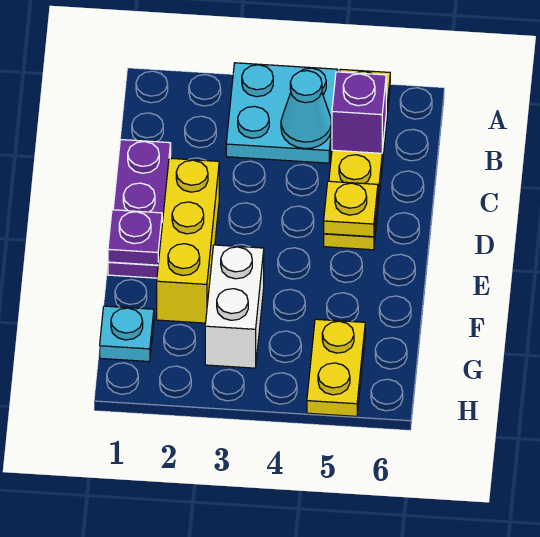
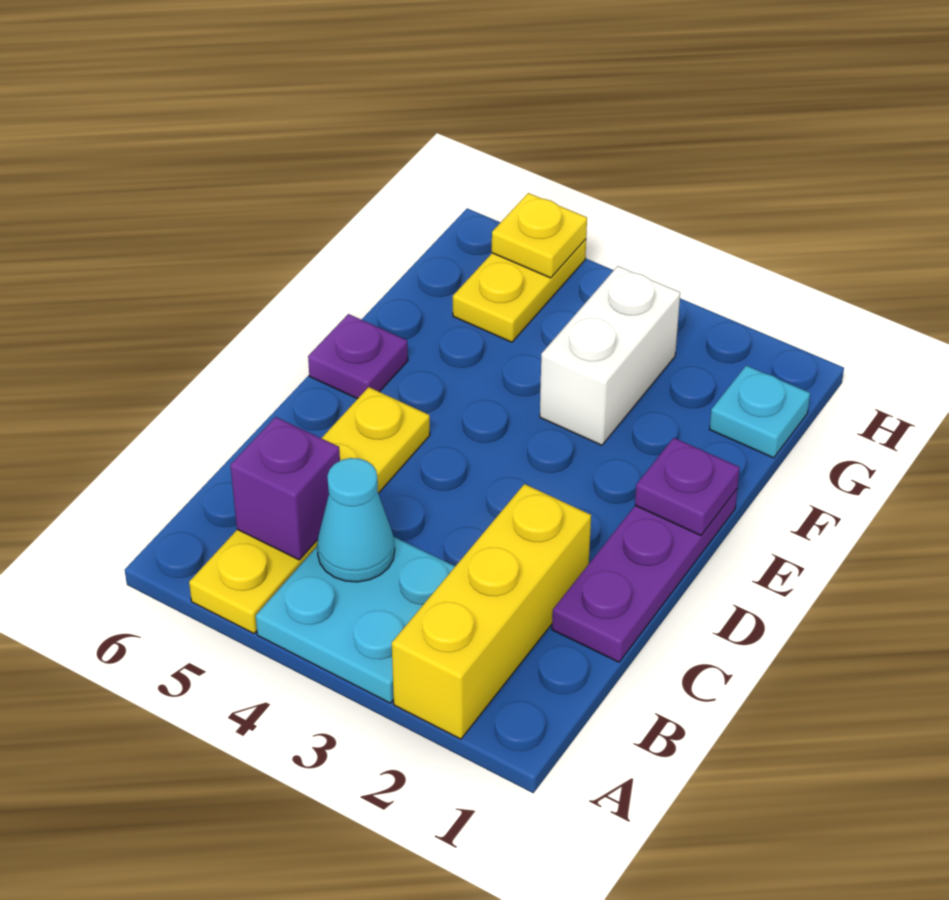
yellow 1x3 brick [157,158,219,323] -> yellow 1x3 brick moved to [392,484,591,739]
yellow 1x1 plate [324,181,378,237] -> yellow 1x1 plate moved to [492,193,587,278]
none -> purple 1x1 plate [308,314,408,399]

